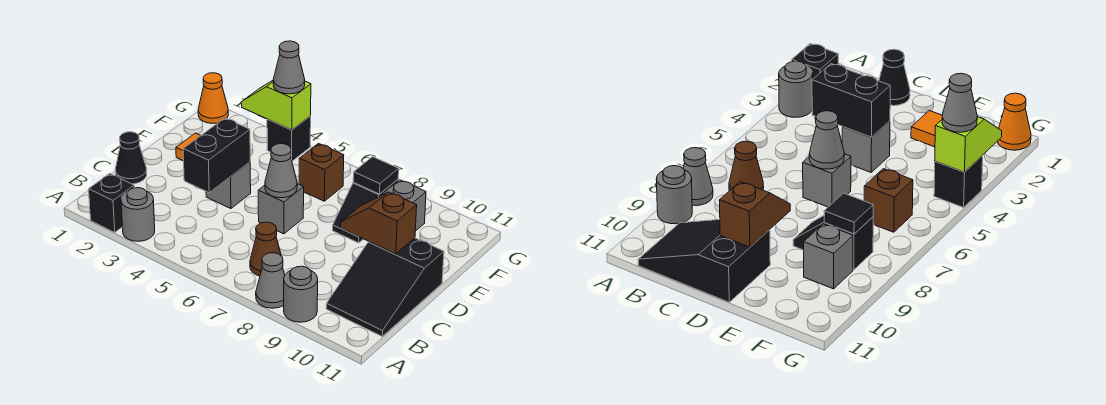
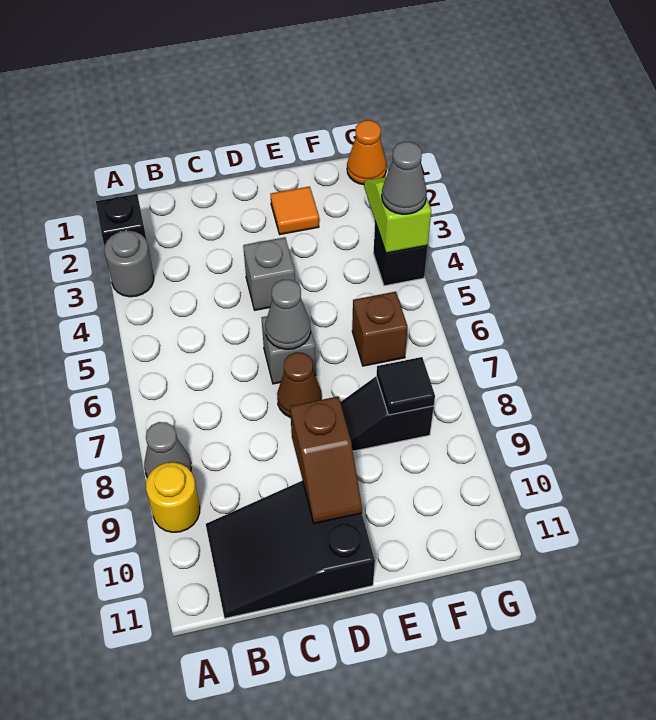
grey 1x1 round brick [284,266,318,322] -> yellow 1x1 round brick [146,462,200,532]
brown 1x1 cone [250,222,281,276] -> brown 1x1 cone moved to [277,352,322,418]
black 1x1 cone [115,132,147,184] -> none
black 1x2 brick [183,118,250,193] -> none
brown 1x2 slope [341,192,417,254] -> brown 1x2 slope turned to [290,396,362,523]
grey 1x1 brick [382,180,426,231] -> none

